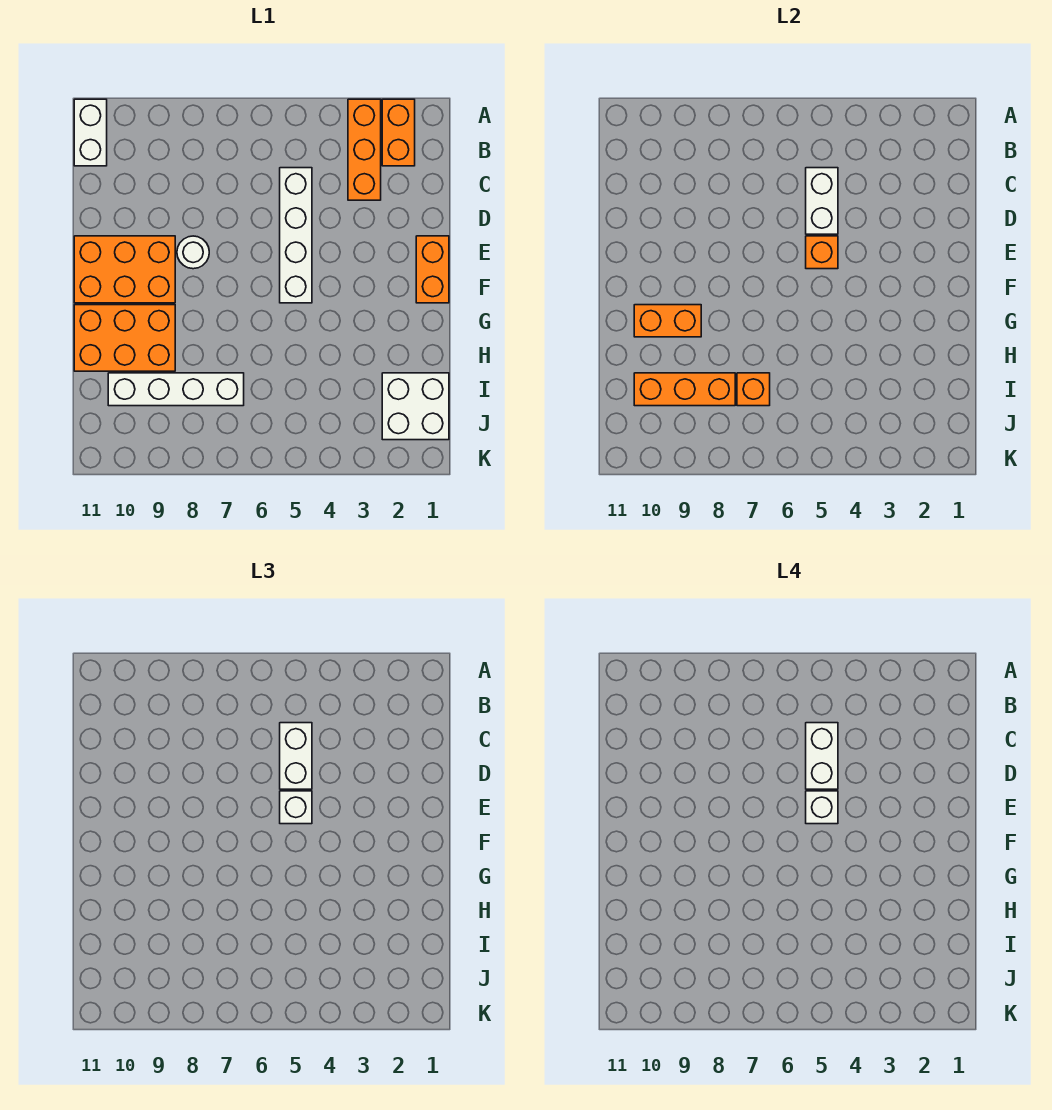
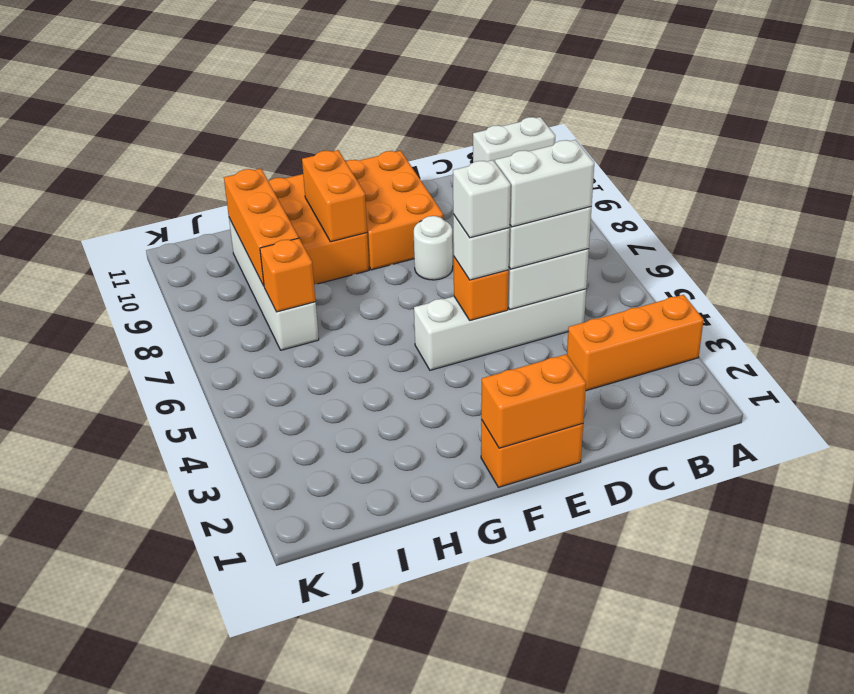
orange 1x2 brick [382,99,415,166] -> orange 1x2 brick moved to [481,354,586,448]
white 2x2 brick [382,373,449,440] -> none

